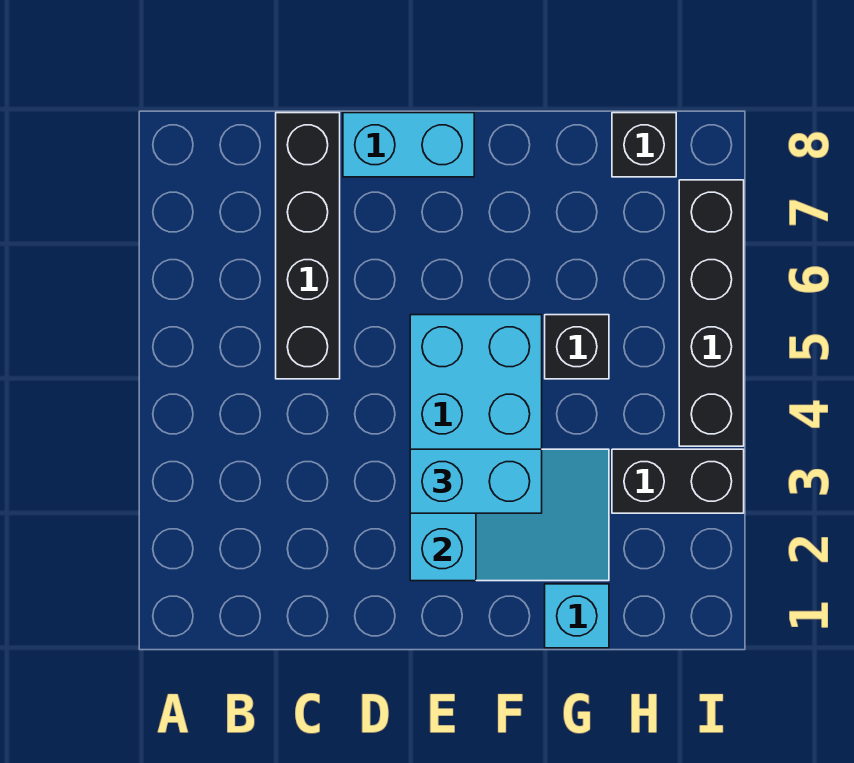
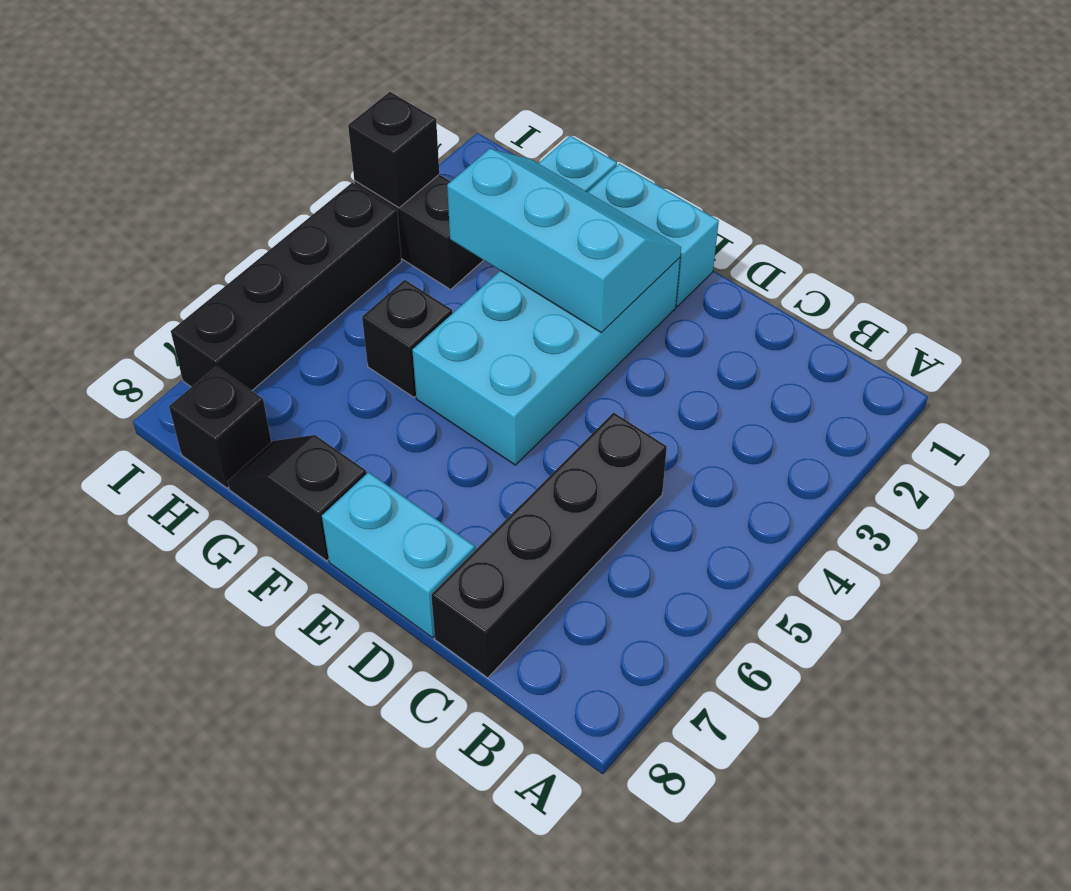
cyan 2x3 slope [410,449,609,581] -> cyan 2x3 slope turned to [447,149,681,333]
cyan 1x2 brick [410,449,542,513] -> cyan 1x2 brick moved to [588,164,719,306]
none -> black 1x2 slope [228,435,366,561]
none -> black 1x1 brick [348,92,439,208]

